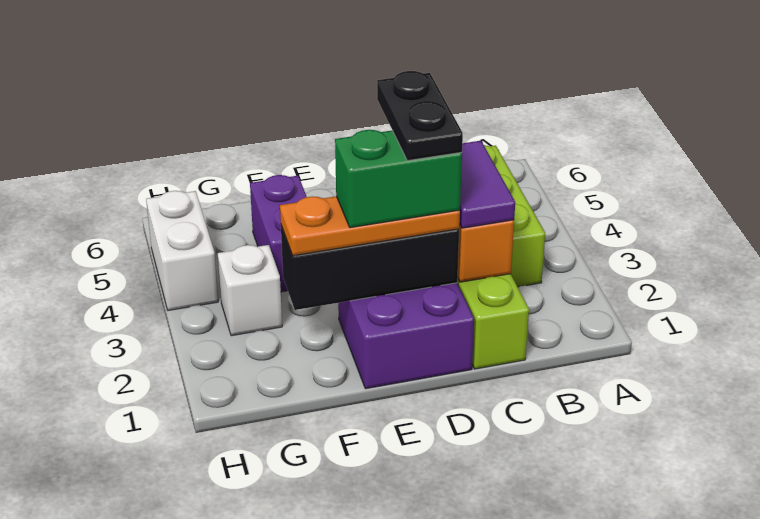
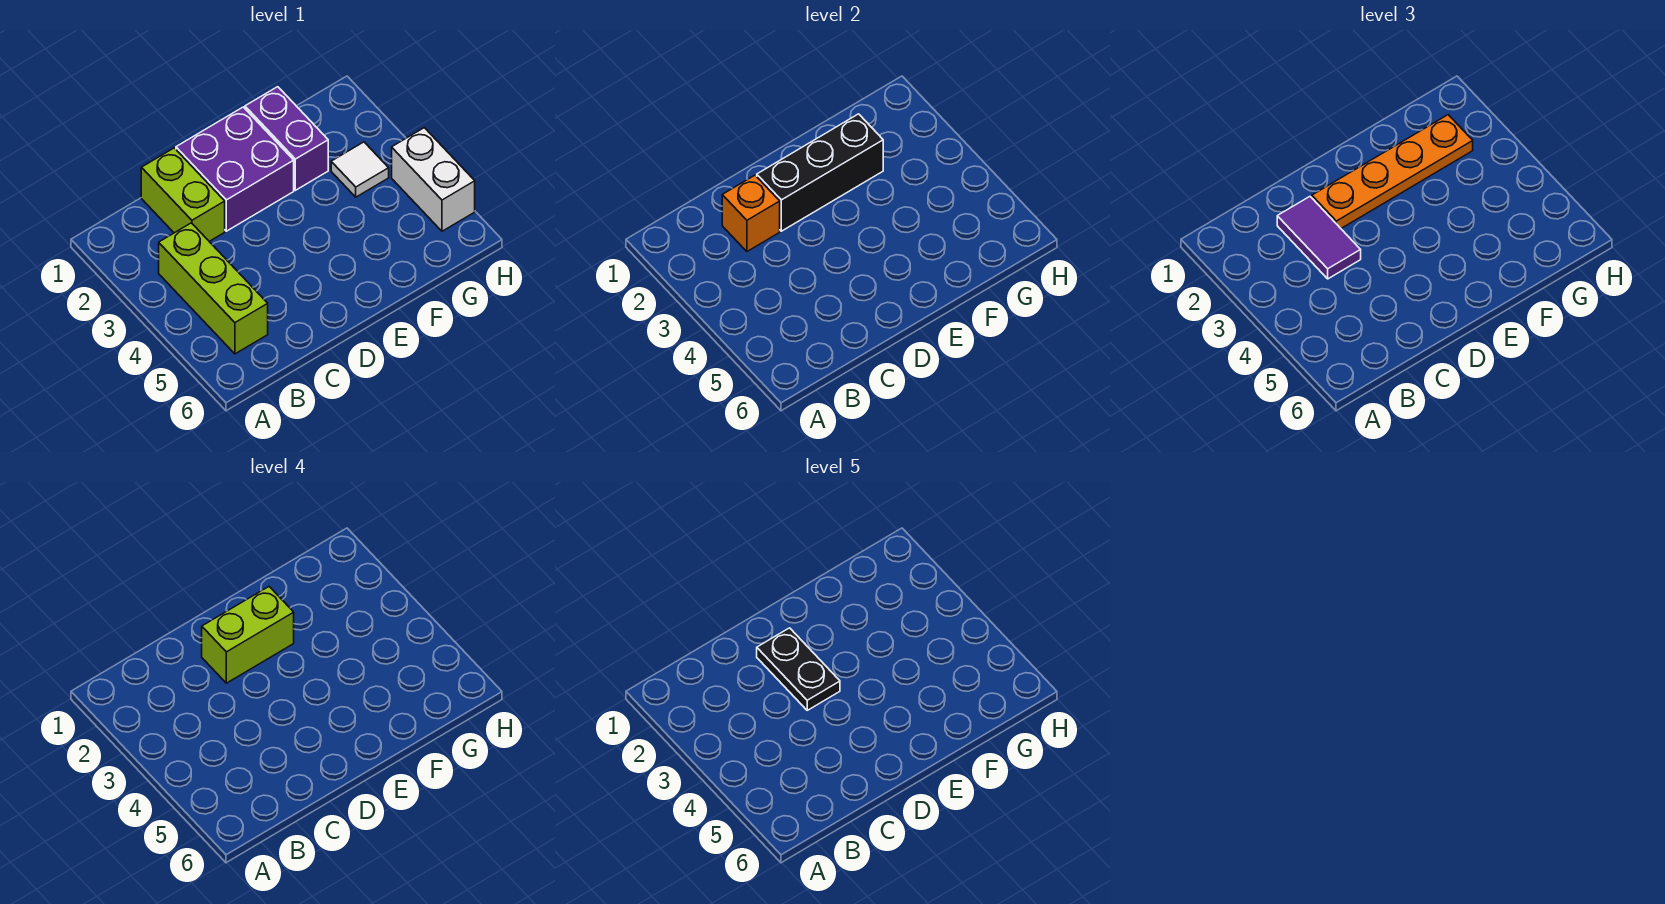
orange 1x3 plate [280,196,460,256] -> orange 1x4 plate [1312,115,1473,228]
green 1x2 brick [335,130,462,228] -> lime 1x2 brick [202,587,294,683]
purple 1x2 brick [250,175,307,292] -> purple 1x2 brick moved to [245,87,328,190]
white 1x1 brick [218,245,282,336] -> white 1x1 tile [331,142,389,197]

